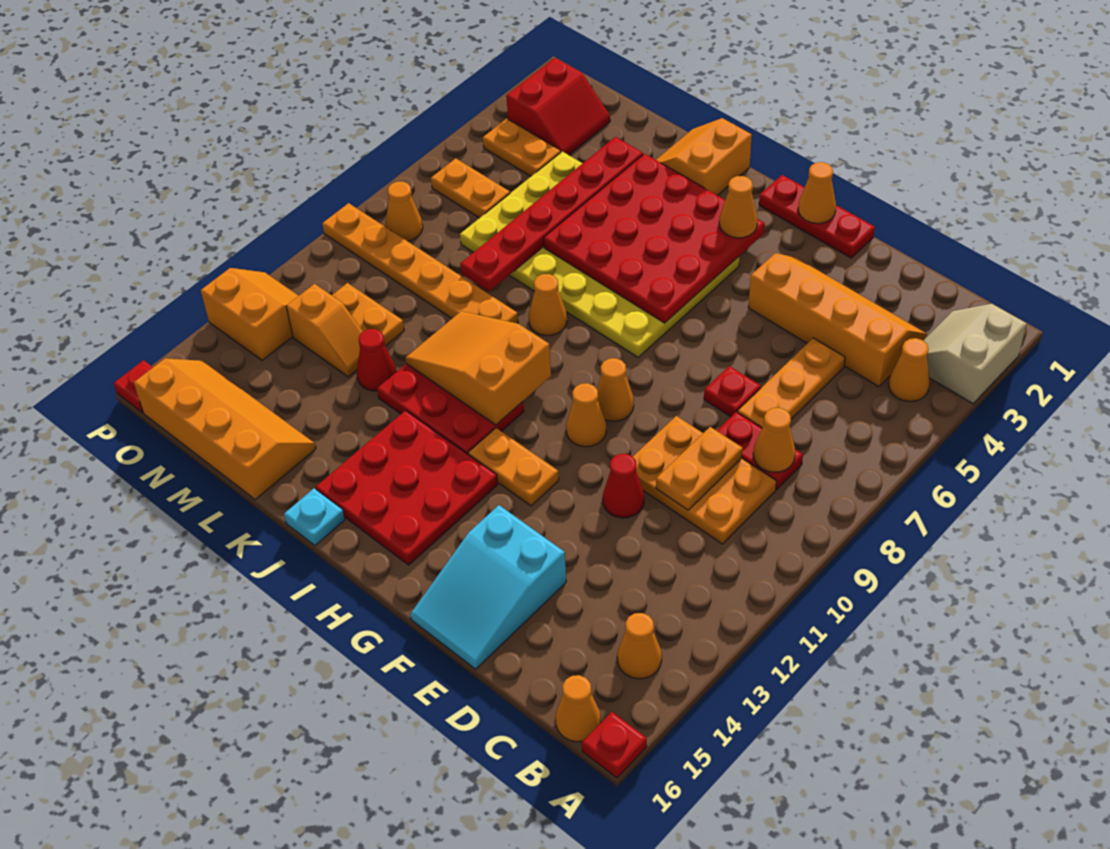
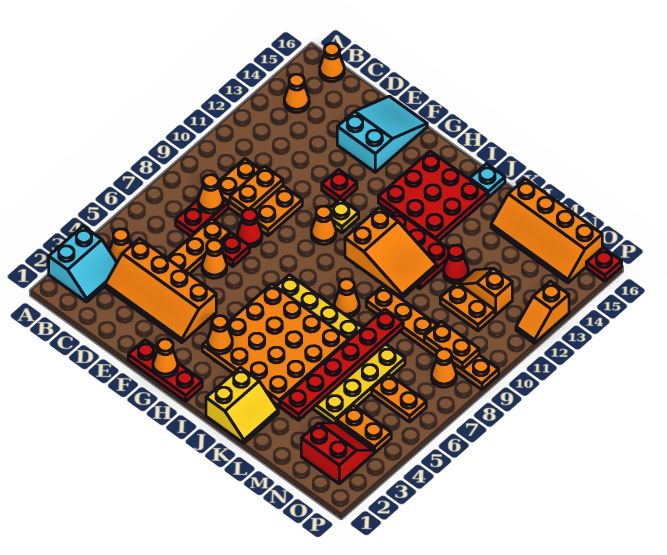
tan 2x2 slope [923,304,1027,404] -> cyan 2x2 slope [49,226,117,302]
red 1x1 plate [582,712,647,778] -> red 1x1 plate moved to [322,170,357,201]
red 1x2 plate [717,412,803,489] -> red 1x2 plate turned to [176,199,228,236]
red 1x1 cone [603,454,644,518] -> red 1x1 cone moved to [237,209,262,247]
orange 1x1 cone [597,358,634,421] -> orange 1x1 cone moved to [202,240,227,278]
none -> yellow 1x1 plate [330,199,359,233]
orange 1x2 plate [468,428,559,506] -> orange 1x2 plate moved to [424,321,479,369]
red 4x4 plate [544,154,765,323] -> orange 4x4 plate [202,284,349,406]
orange 2x2 slope [656,118,752,196] -> yellow 2x2 slope [206,368,278,443]
red 2x2 slope [506,58,610,155] -> red 2x2 slope turned to [301,423,374,484]
orange 2x2 slope [201,268,299,360] -> orange 1x2 slope [516,281,569,343]

